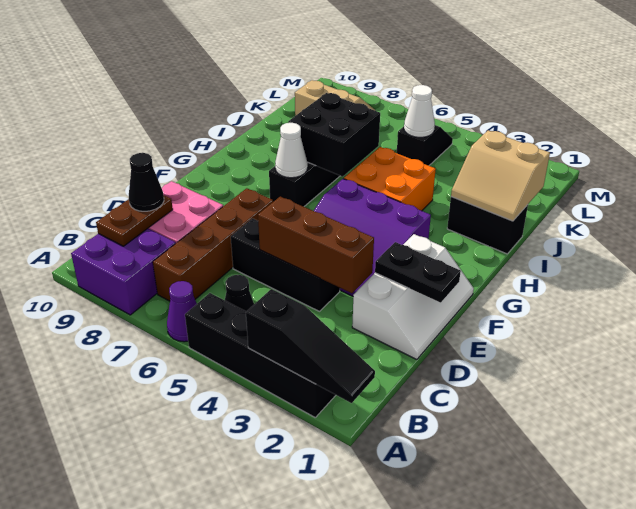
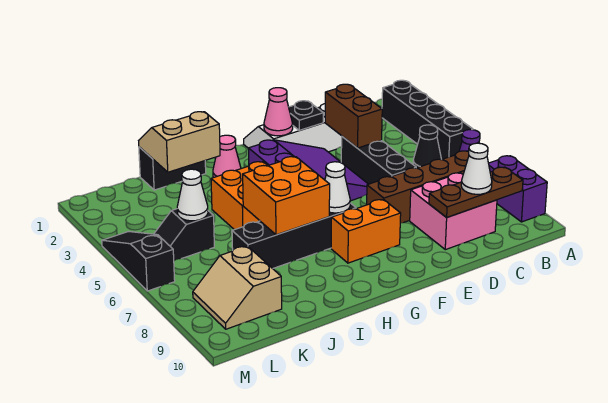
black 1x3 slope [246,289,375,403] -> black 1x3 slope moved to [102,232,175,291]
purple 2x2 brick [71,229,176,315] -> purple 1x2 brick [489,156,547,222]
brown 1x2 plate [96,196,173,246] -> brown 1x3 plate [429,167,523,217]
black 1x1 cone [129,153,164,211] -> white 1x1 cone [461,143,492,194]
brown 1x3 brick [258,197,374,293] -> brown 1x2 brick [325,84,382,148]
black 1x2 plate [375,242,461,302] -> black 1x1 plate [289,101,323,130]
none -> pink 1x1 cone [264,88,293,136]
none -> orange 1x2 brick [331,199,401,263]
none -> pink 1x1 cone [213,135,241,178]
black 2x2 brick [288,93,380,177] -> orange 2x2 brick [243,157,330,235]
black 1x2 brick [447,197,528,254] -> black 1x2 brick turned to [139,147,206,190]
tan 2x2 slope [451,130,550,221] -> tan 2x2 slope turned to [139,112,220,172]

